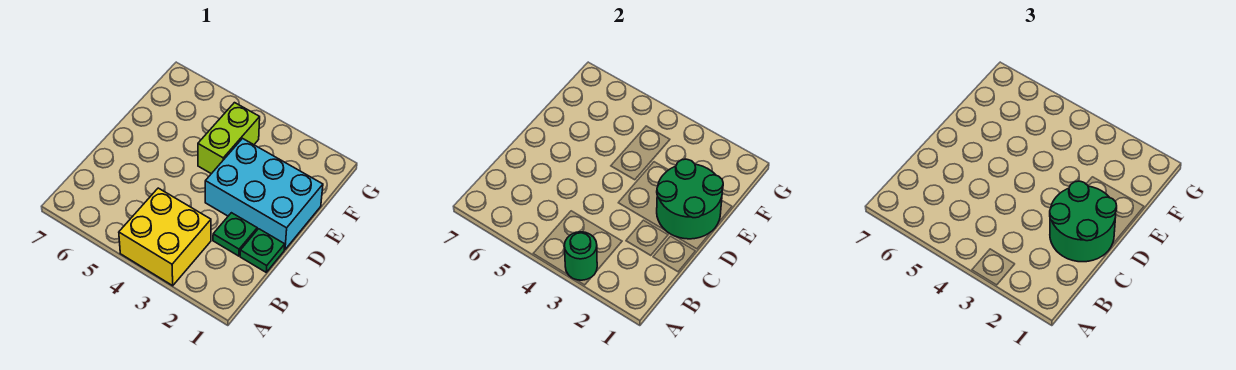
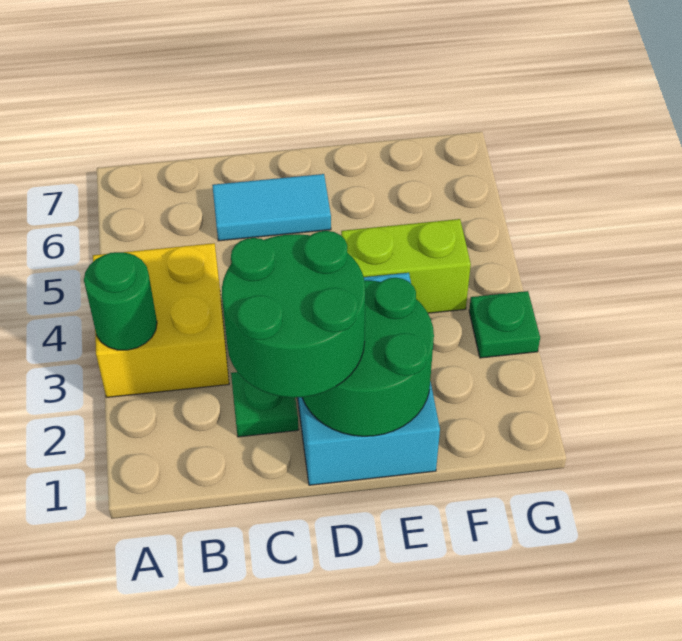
green 1x1 plate [240,229,285,272] -> green 1x1 plate moved to [469,291,540,358]
none -> cyan 1x2 tile [212,174,331,241]

